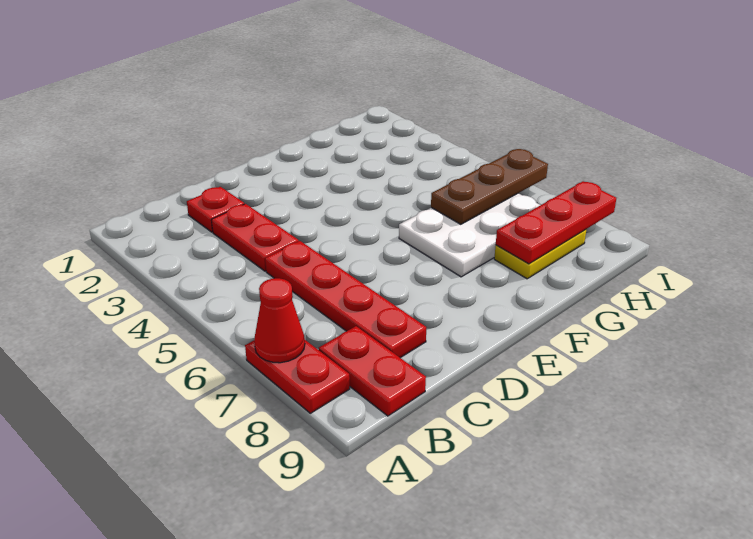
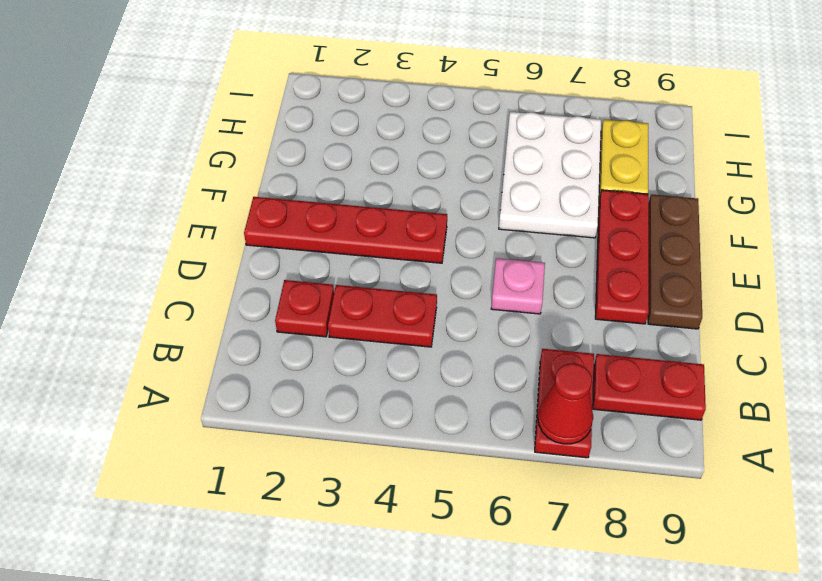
red 1x2 plate [245,340,350,413] -> red 1x2 plate turned to [535,349,594,458]
red 1x4 plate [265,241,426,358] -> red 1x4 plate moved to [244,197,447,263]
none -> pink 1x1 plate [491,258,545,314]
brown 1x3 plate [431,149,548,224] -> brown 1x3 plate moved to [648,194,702,329]
red 1x3 plate [496,181,616,264] -> red 1x3 plate moved to [595,190,649,324]

